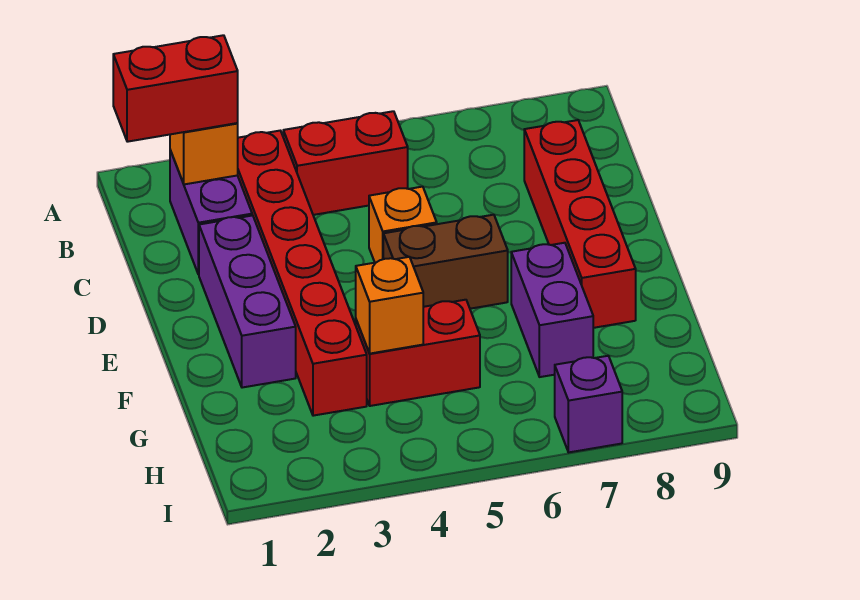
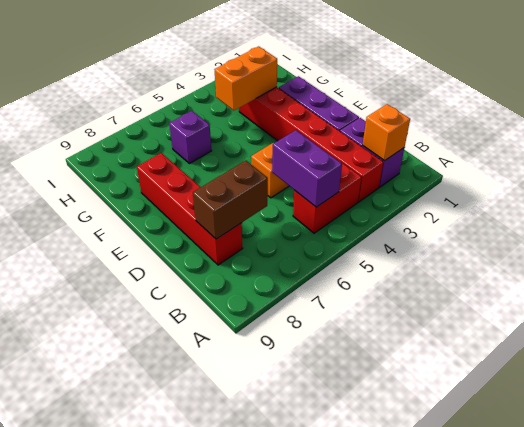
red 1x2 brick [113,35,238,142] -> none
brown 1x2 brick [383,215,508,309] -> brown 1x2 brick moved to [193,160,268,239]
purple 1x2 brick [511,243,593,377] -> purple 1x2 brick moved to [272,130,342,207]
red 1x2 brick [356,300,480,406] -> none
orange 1x1 brick [356,257,423,354] -> orange 1x2 brick [214,46,277,111]
purple 1x1 brick [555,356,622,452] -> purple 1x1 brick moved to [169,111,211,164]

